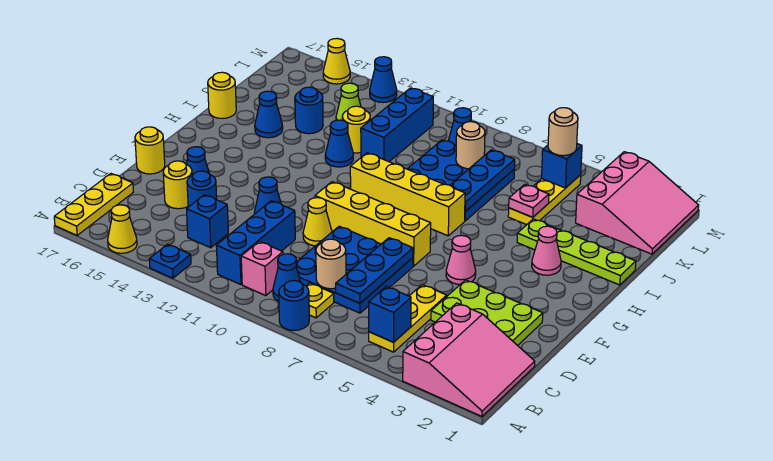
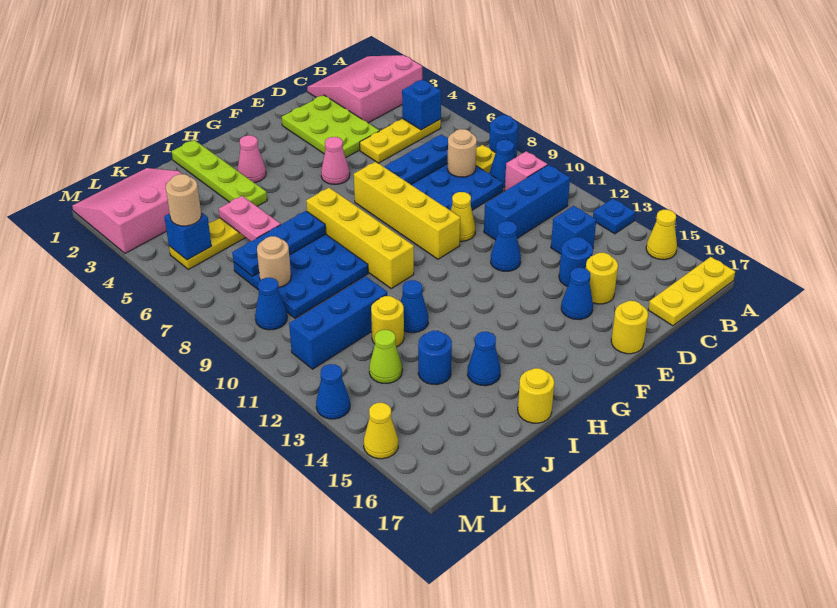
pink 1x1 plate [509,184,549,217] -> pink 1x2 plate [219,196,281,241]

